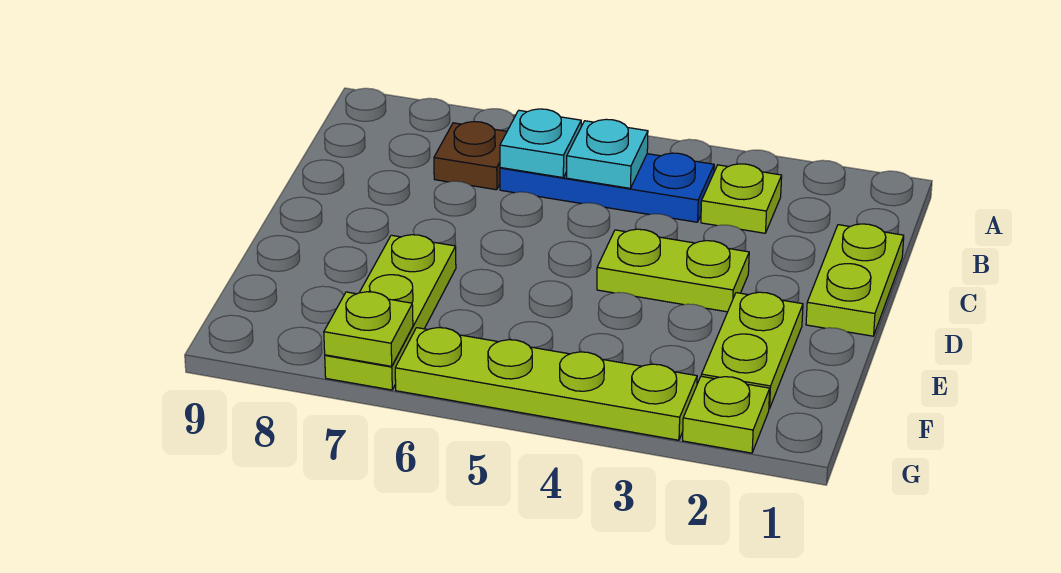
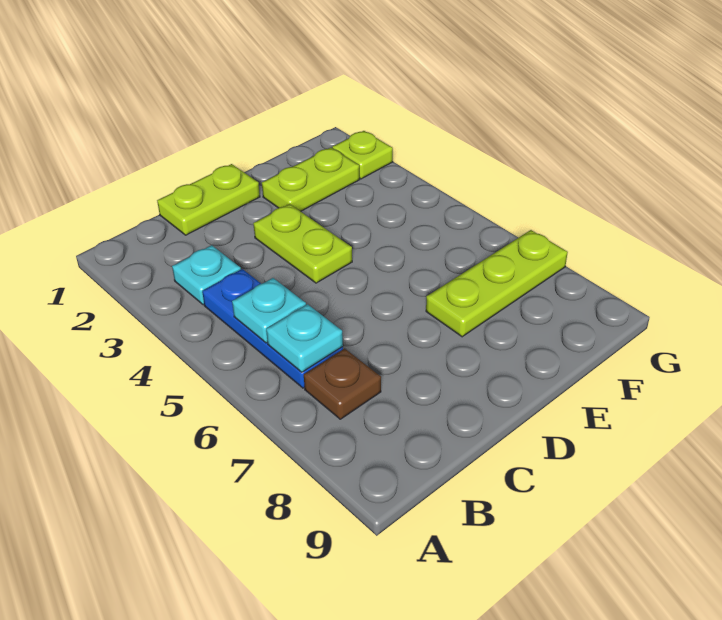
lime 1x1 plate [701,164,782,233] -> cyan 1x1 plate [172,245,241,305]
lime 1x4 plate [395,328,697,440] -> none
lime 1x1 plate [324,292,413,366] -> none

